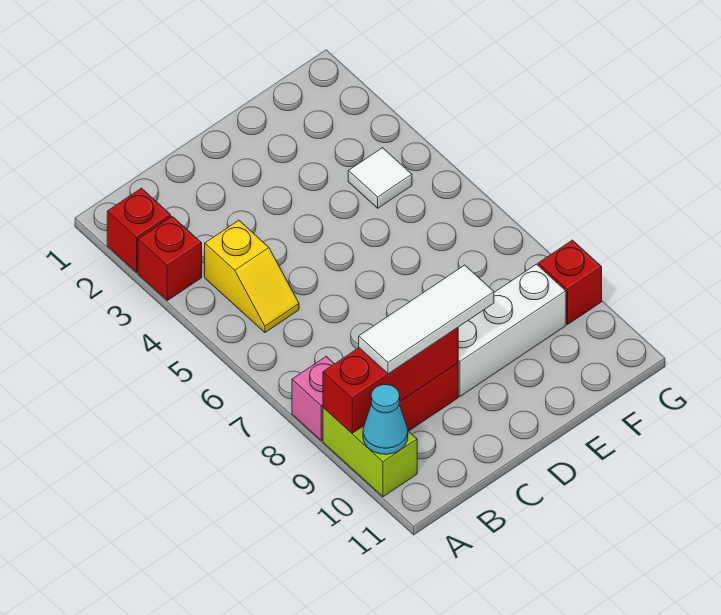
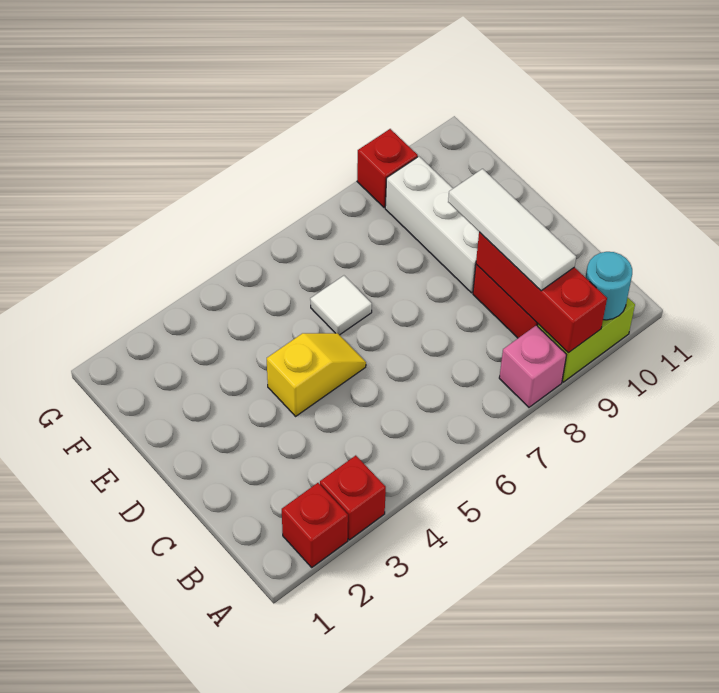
cyan 1x1 cone [363,385,408,454] -> cyan 1x1 round brick [585,252,632,320]
yellow 1x2 slope [205,220,299,332] -> yellow 1x2 slope moved to [267,333,366,416]
white 1x1 tile [348,148,412,208] -> white 1x1 tile moved to [310,276,372,335]

